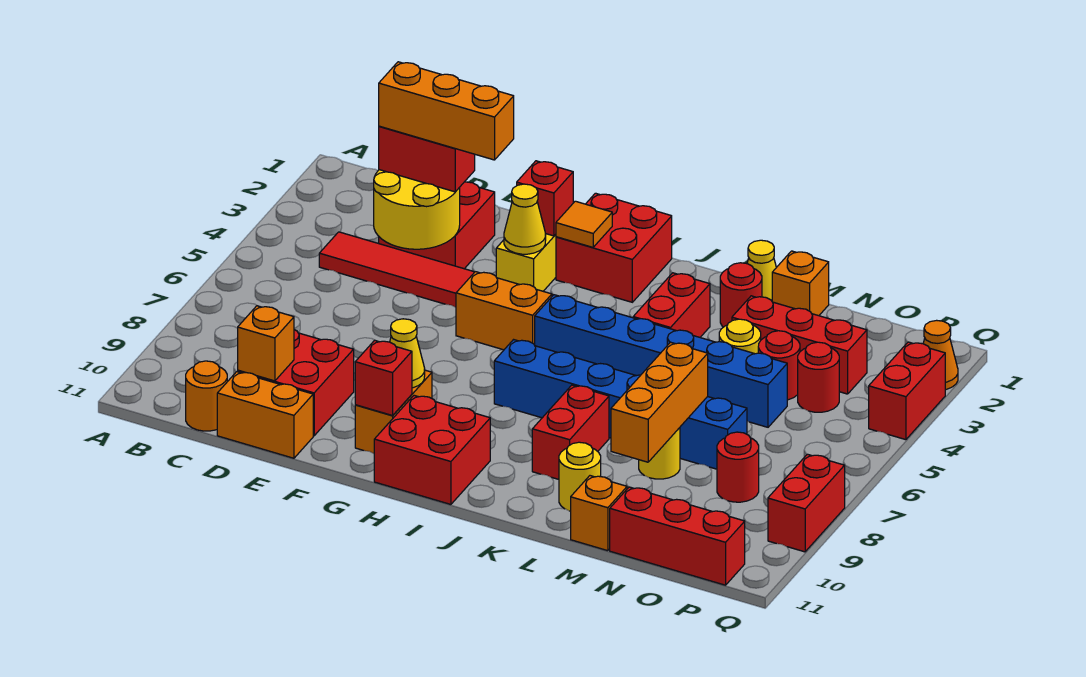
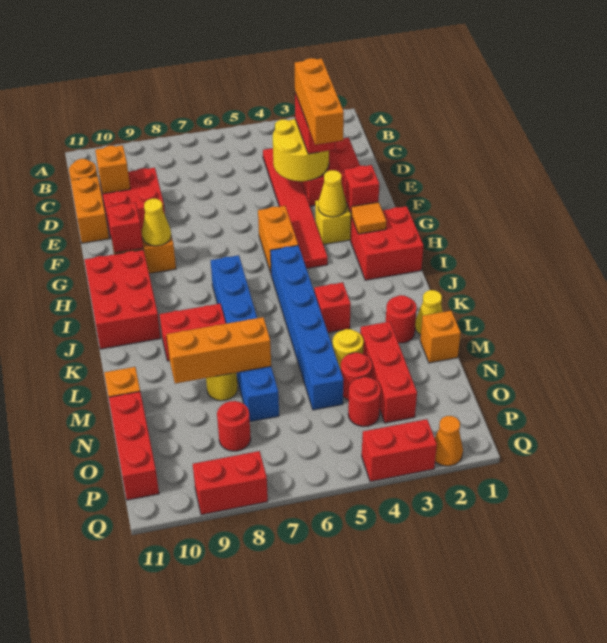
red 2x2 brick [374,395,490,504] -> red 2x3 brick [85,250,161,349]
red 1x2 brick [633,273,710,337] -> red 1x1 brick [314,282,351,332]
yellow 1x1 round brick [559,442,601,511] -> none

